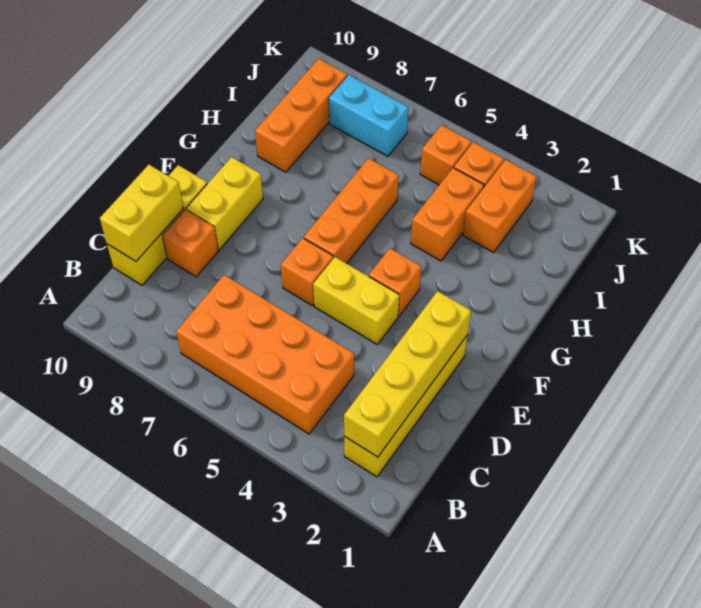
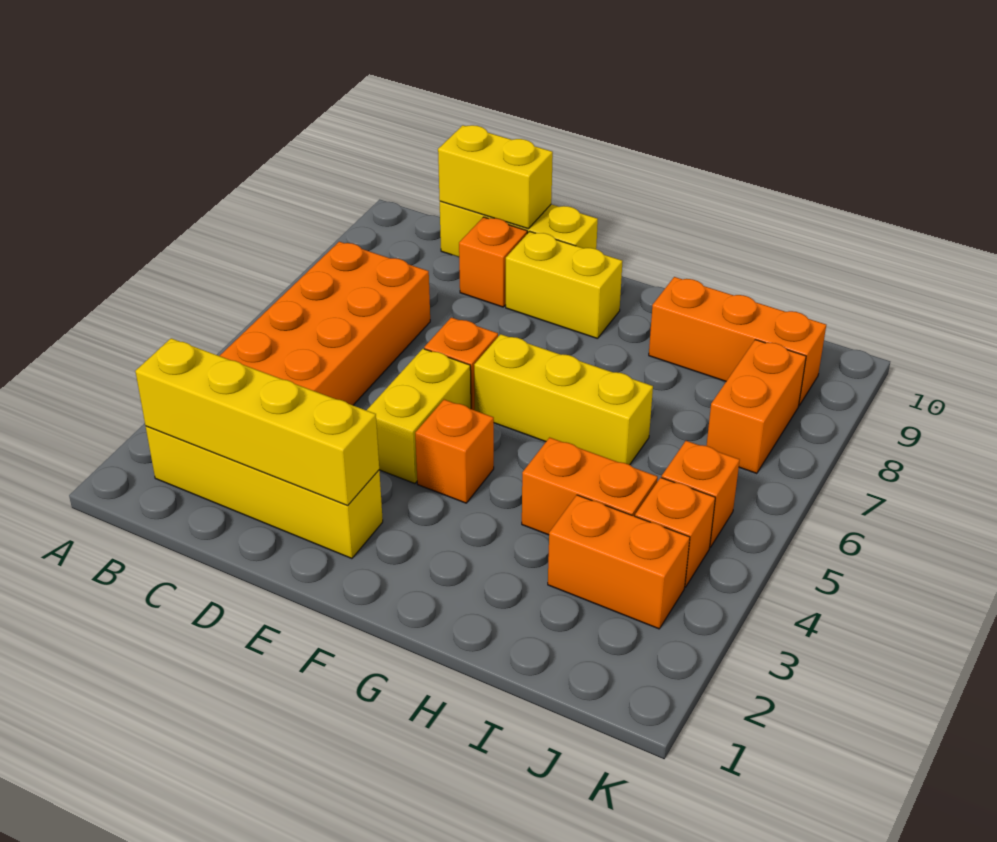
orange 1x3 brick [304,158,399,264] -> yellow 1x3 brick [474,334,653,465]
cyan 1x2 brick [329,75,409,156] -> orange 1x2 brick [707,340,806,474]

